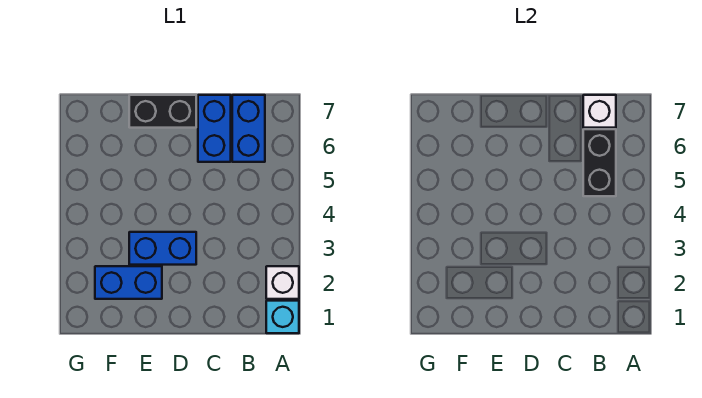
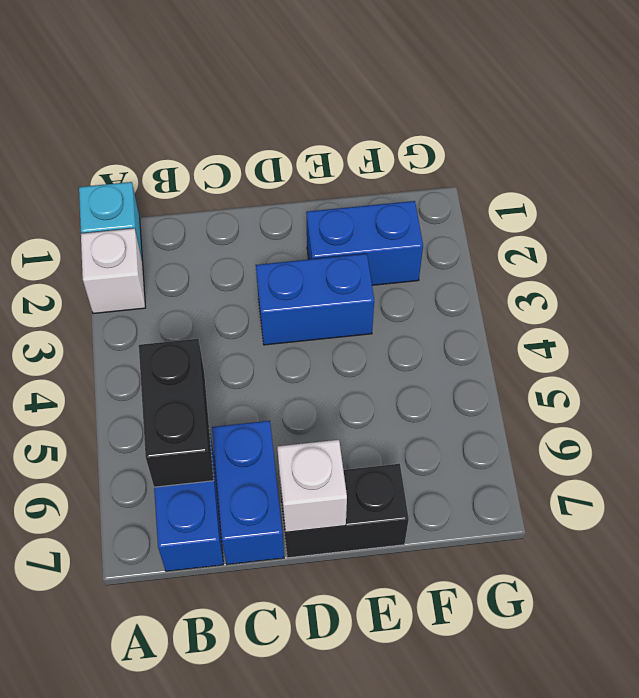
white 1x1 brick [583,95,616,128] -> white 1x1 brick moved to [277,440,347,532]

